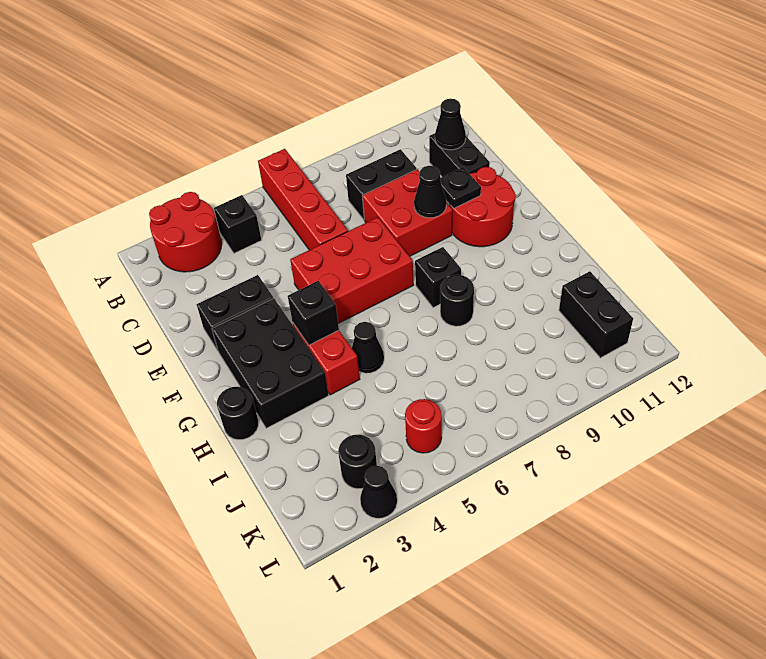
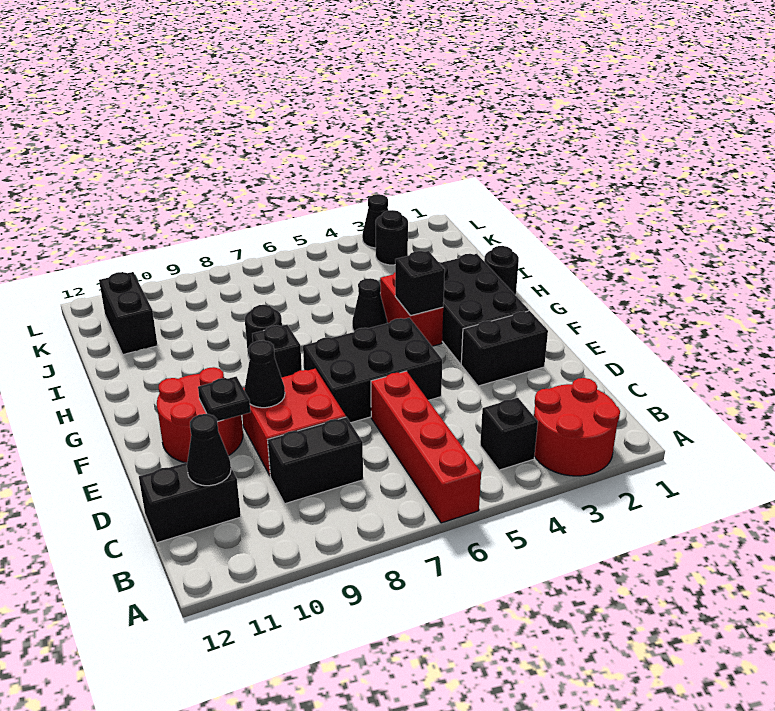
black 1x2 brick [429,133,490,177] -> black 1x2 brick turned to [139,463,241,543]
red 2x3 brick [290,217,414,323] -> black 2x3 brick [303,318,442,423]
red 1x1 round brick [405,399,442,453] -> none

